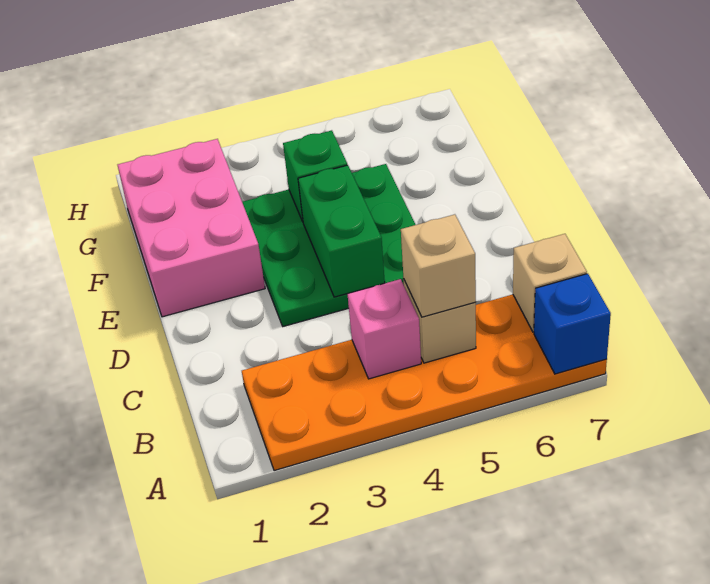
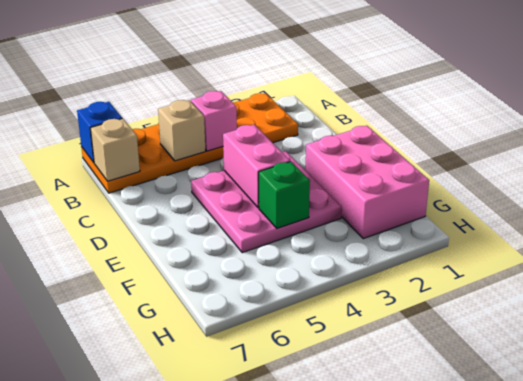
tan 1x1 brick [401,214,476,317] -> none
green 3x3 plate [242,164,416,326] -> pink 3x3 plate [191,151,342,253]
green 1x2 brick [298,165,385,297] -> pink 1x2 brick [223,125,290,208]

